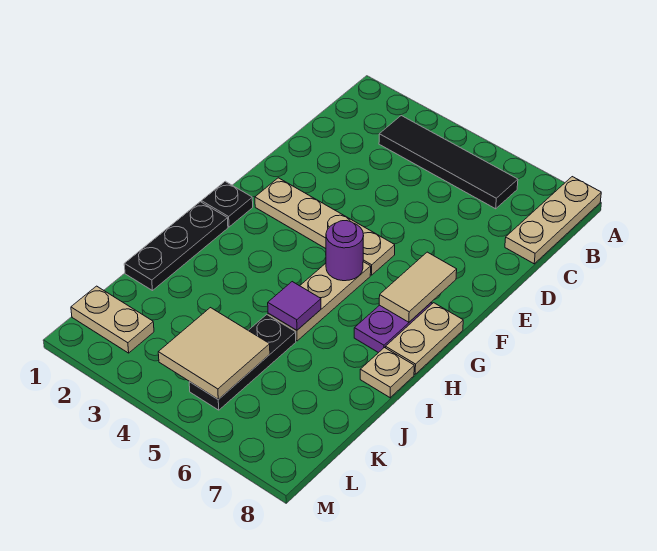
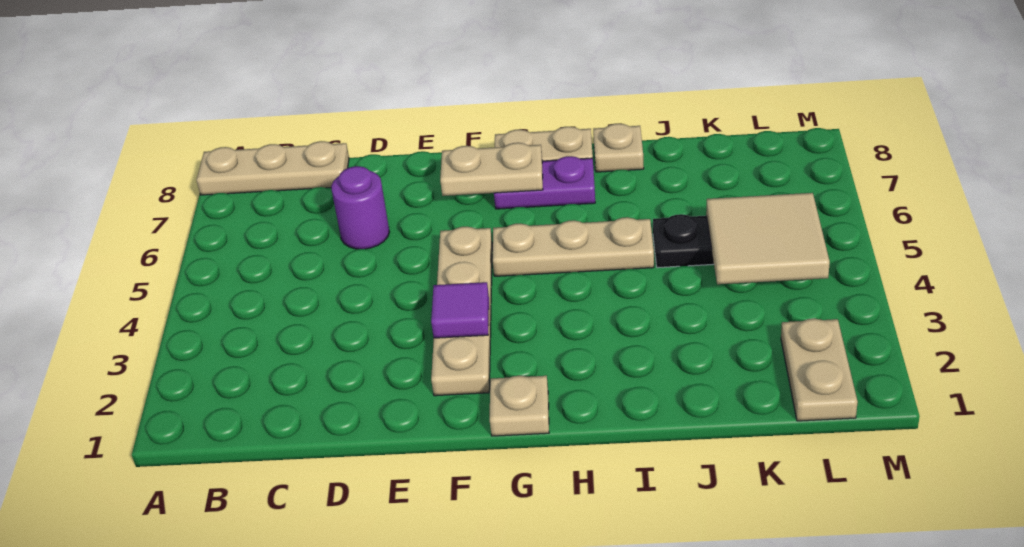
black 1x4 tile [379,116,518,209] -> none
tan 1x2 tile [379,252,457,322] -> tan 1x2 plate [440,143,543,196]
black 1x1 plate [201,181,253,227] -> tan 1x1 plate [490,376,549,436]
purple 1x1 round brick [326,221,363,281] -> purple 1x1 round brick moved to [331,166,389,249]
black 1x3 plate [124,202,228,291] -> none
purple 1x1 tile [268,282,321,330] -> purple 1x1 tile moved to [431,282,489,338]

